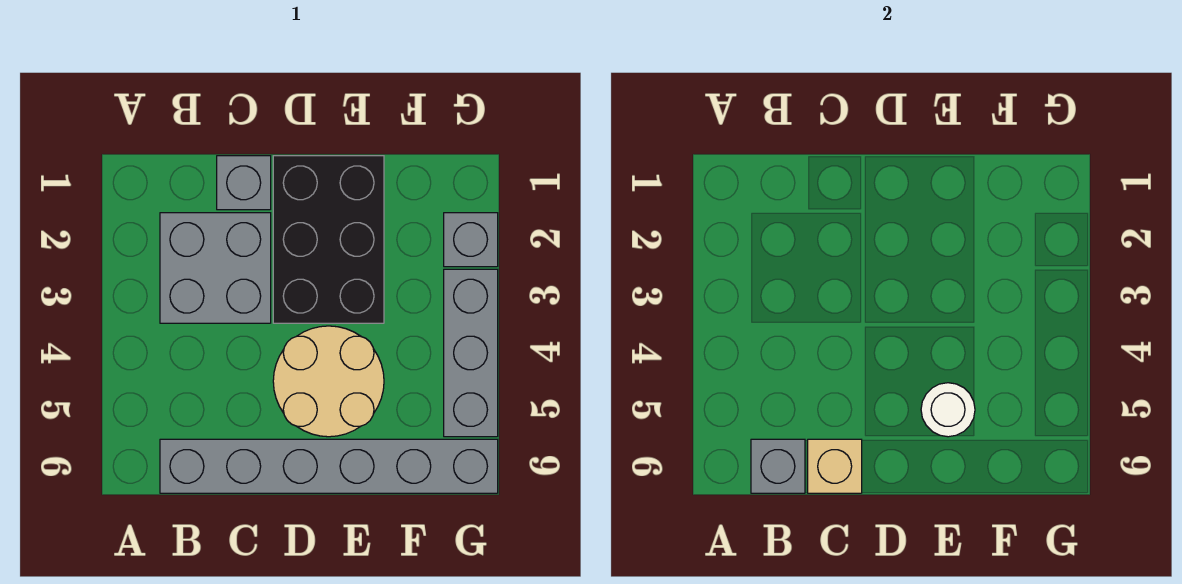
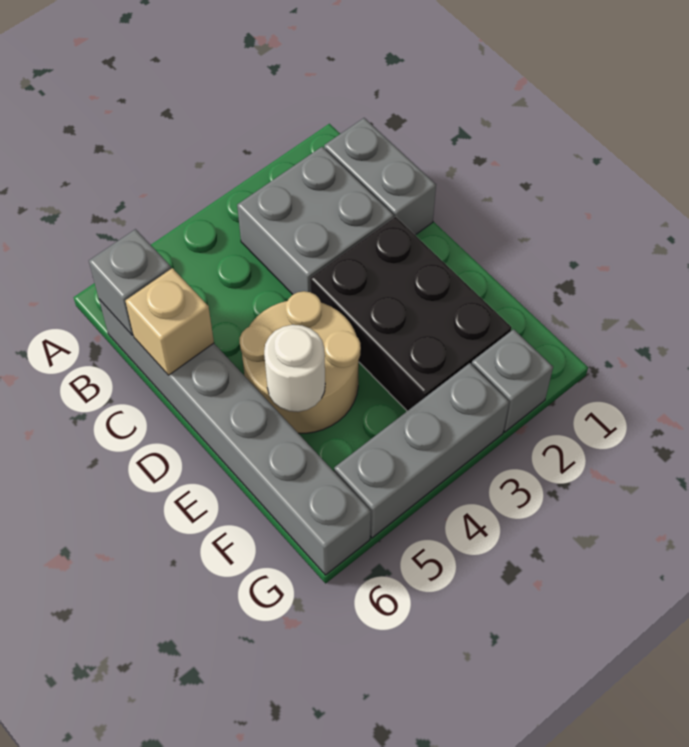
grey 1x1 brick [217,156,271,210] -> grey 1x2 brick [324,118,436,235]
black 2x3 brick [273,156,384,323] -> black 2x3 brick turned to [310,217,512,411]

